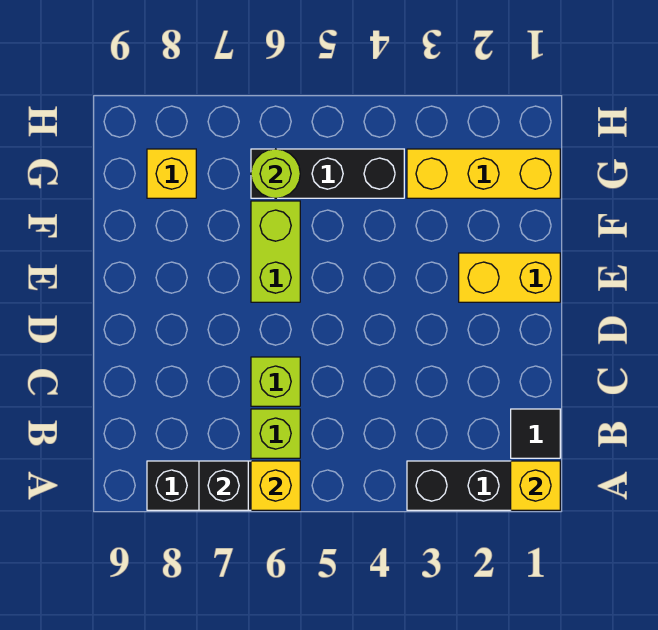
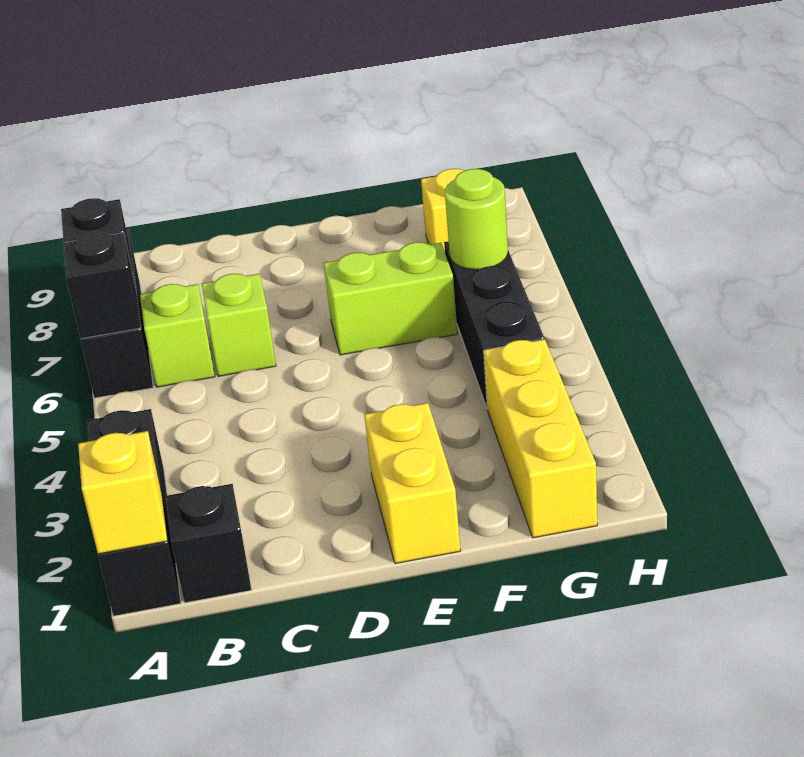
yellow 1x1 brick [251,461,300,510] -> black 1x1 brick [63,232,141,339]
black 1x1 tile [511,409,560,458] -> black 1x1 brick [166,484,251,603]

